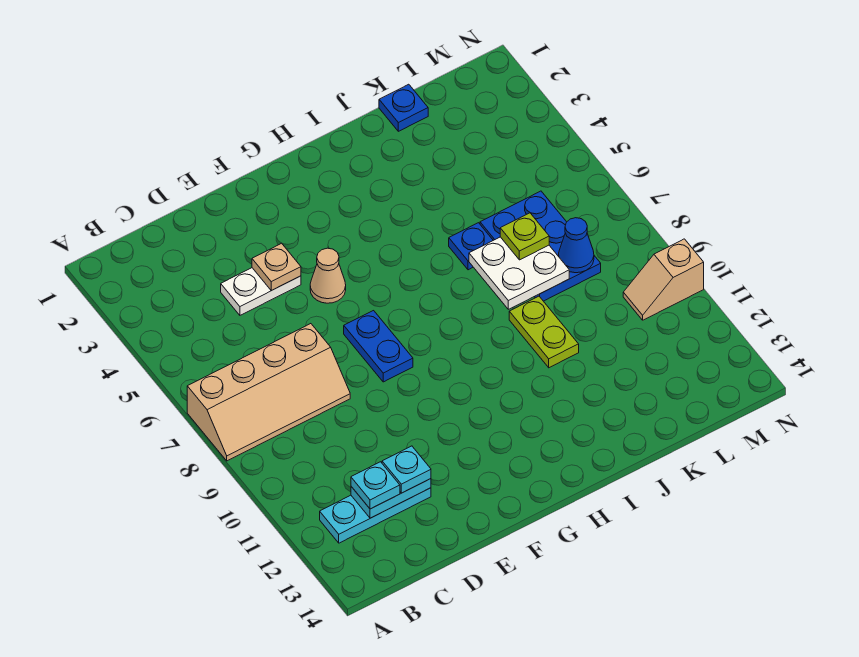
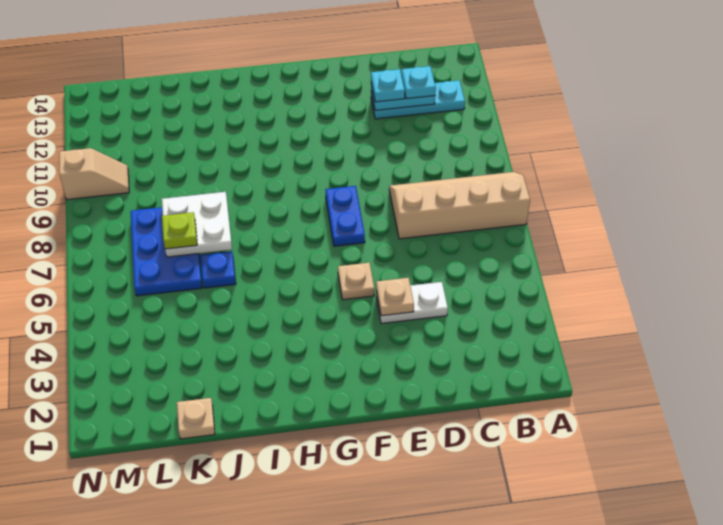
tan 1x1 cone [310,248,346,303] -> tan 1x1 plate [338,263,374,300]
lime 1x2 plate [509,296,579,368] -> none
blue 1x1 plate [379,84,428,131] -> tan 1x1 plate [177,398,215,439]
blue 1x1 cone [559,218,594,273] -> none

